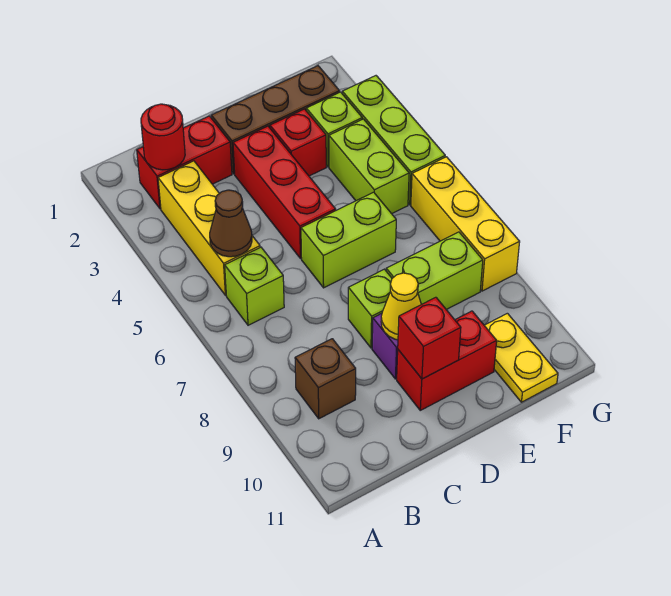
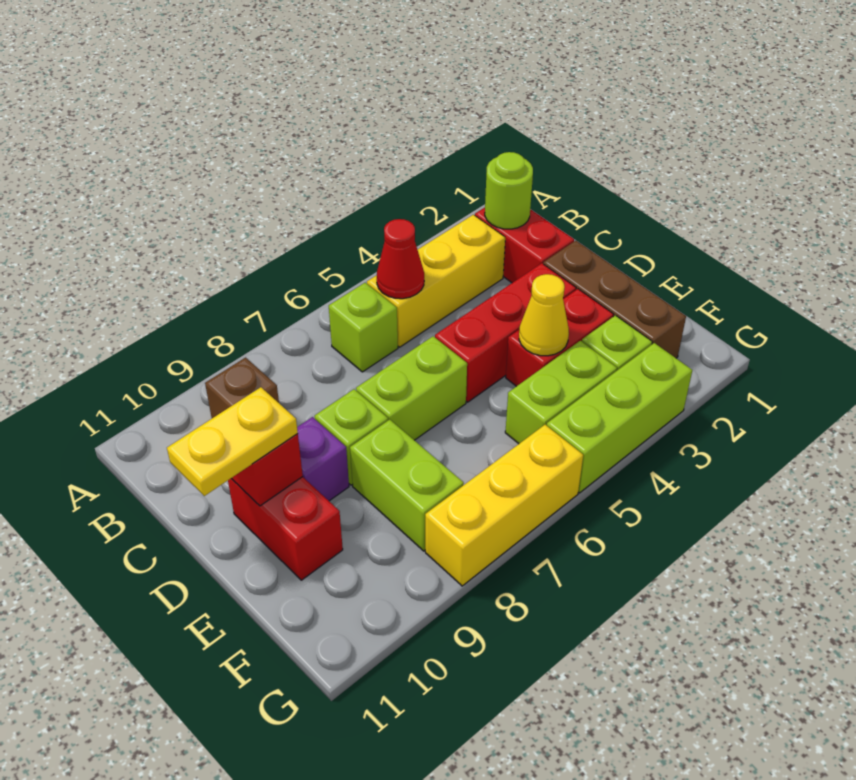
red 1x1 round brick [141,104,185,170] -> lime 1x1 round brick [485,152,533,229]
brown 1x1 cone [210,190,252,257] -> red 1x1 cone [377,219,424,299]
lime 1x2 brick [301,192,396,288] -> lime 1x2 brick turned to [356,336,467,440]
yellow 1x1 cone [381,273,421,340] -> yellow 1x1 cone moved to [519,274,569,356]
red 1x1 brick [270,109,326,176] -> red 1x2 brick [506,289,613,386]
yellow 1x2 plate [484,313,558,402] -> yellow 1x2 plate moved to [167,387,298,496]

